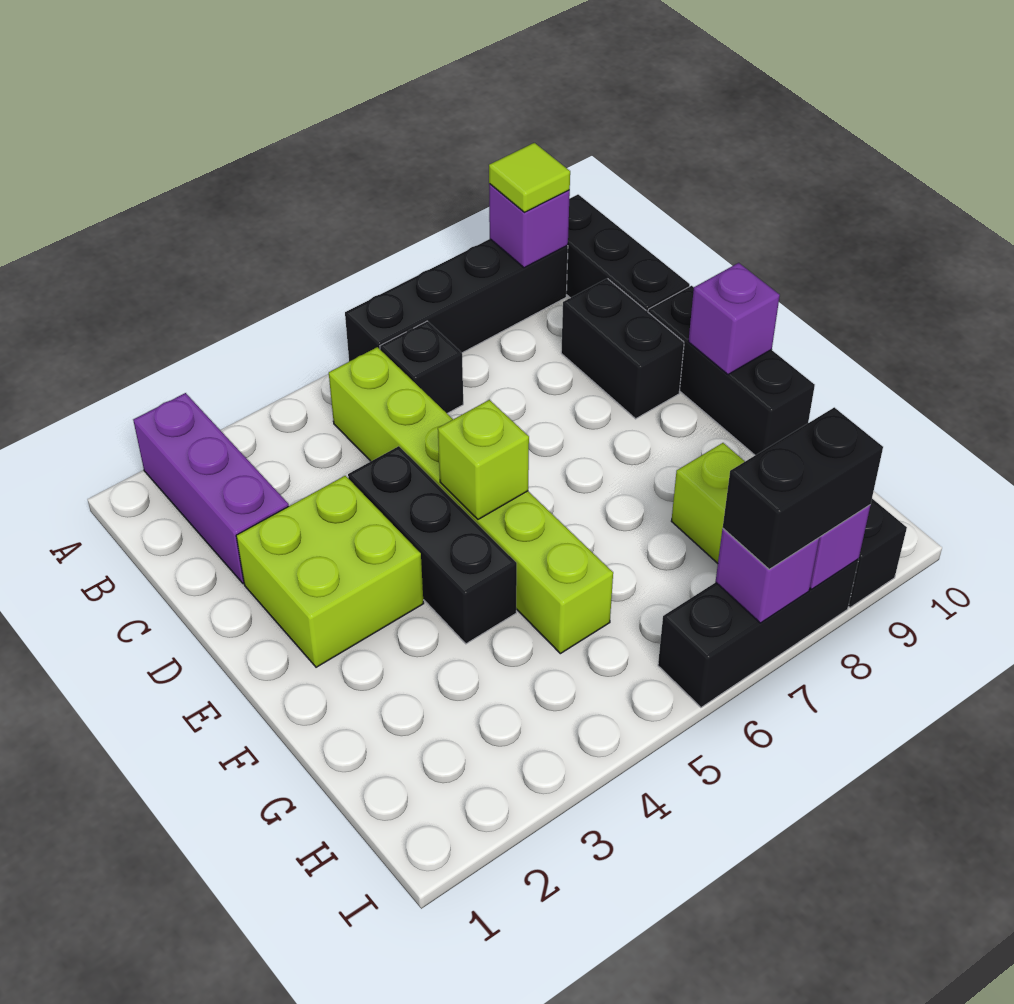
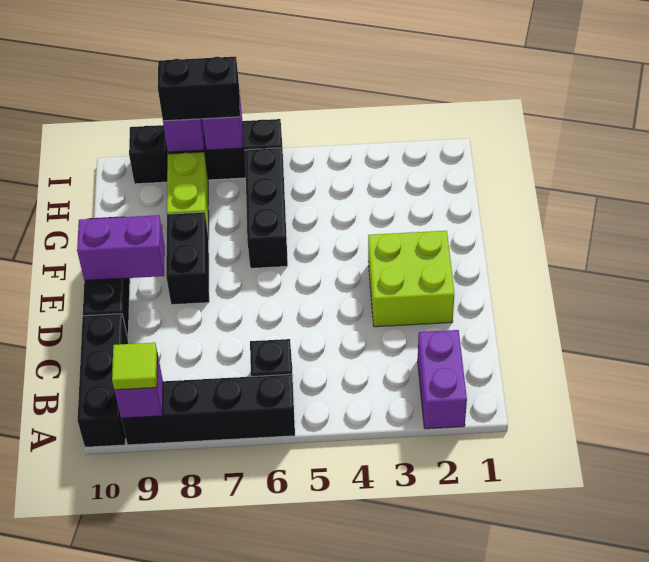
purple 1x3 brick [133,393,289,584] -> purple 1x2 brick [418,330,467,429]
lime 1x6 brick [329,347,613,654] -> none
black 1x2 brick [561,279,684,419] -> black 1x2 brick moved to [166,212,209,305]
black 1x3 brick [348,446,517,644] -> black 1x3 brick moved to [245,148,288,268]
lime 1x1 brick [438,400,529,519] -> none
purple 1x1 brick [688,263,780,375] -> purple 1x2 brick [77,215,165,280]

